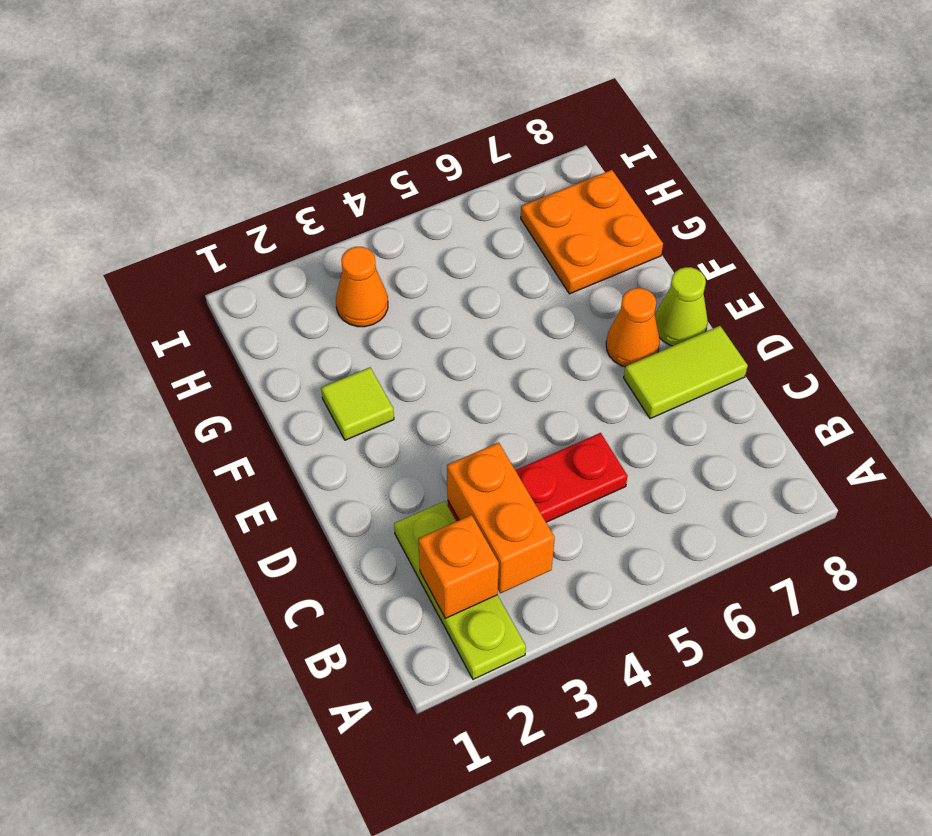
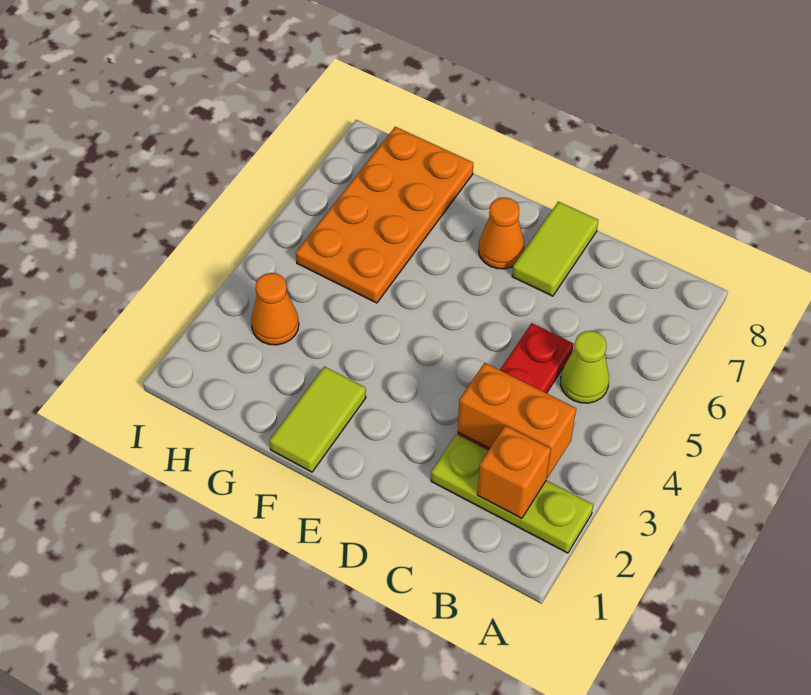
lime 1x1 cone [655,267,708,346] -> lime 1x1 cone moved to [560,331,609,403]
lime 1x1 tile [321,367,394,440] -> lime 1x2 tile [269,366,366,472]
orange 2x2 plate [521,170,663,294] -> orange 2x4 plate [296,127,473,303]

